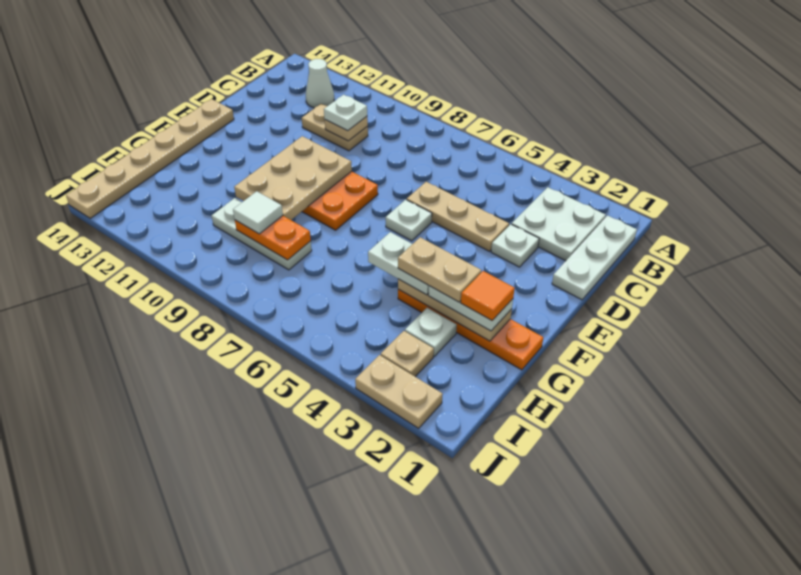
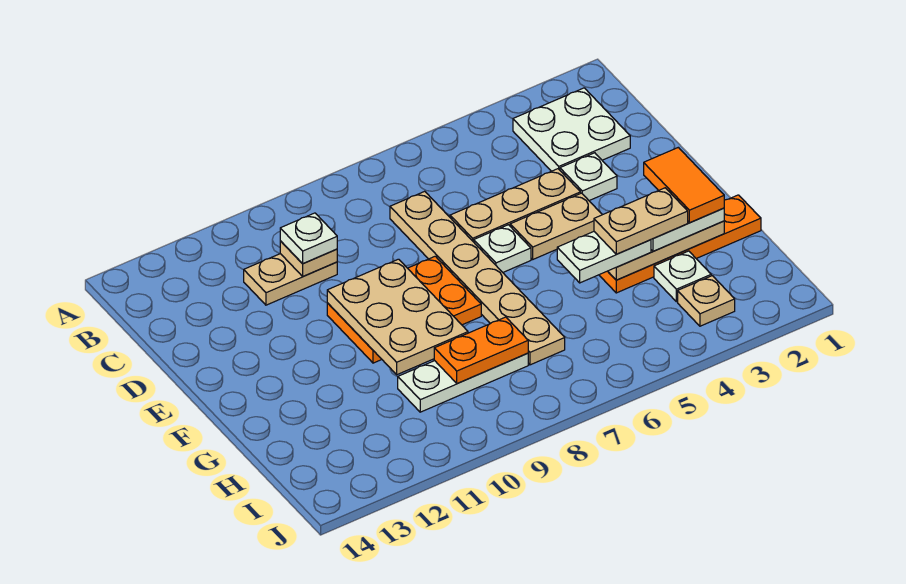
white 1x3 plate [552,216,637,300] -> none
white 1x1 cone [306,59,334,108] -> none
tan 1x6 plate [66,99,234,219] -> tan 1x6 plate moved to [390,191,565,365]
orange 1x1 tile [461,271,515,320] -> orange 1x2 tile [644,147,724,223]
white 1x1 tile [233,191,283,234] -> none
tan 1x2 plate [355,355,443,428] -> tan 1x2 plate moved to [510,193,602,259]

